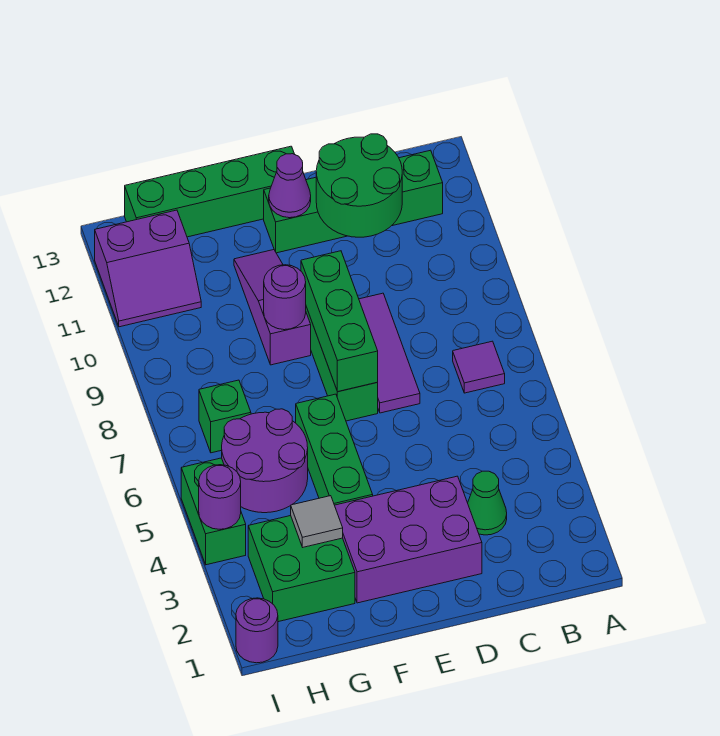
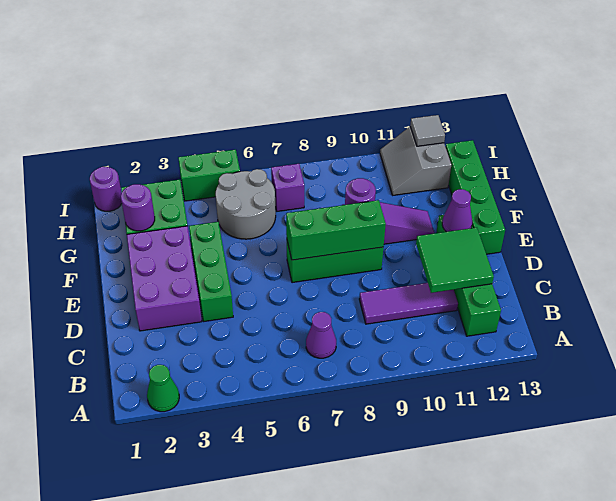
purple 1x1 tile [453,341,505,393] -> purple 1x1 cone [306,312,336,358]
green 1x1 cone [468,471,507,535] -> green 1x1 cone moved to [147,365,179,412]
green 2x2 round brick [316,134,402,237] -> green 2x2 tile [416,228,494,293]
purple 1x3 tile [359,293,420,413] -> purple 1x3 tile moved to [359,283,458,324]
green 1x3 brick [296,394,373,505] -> green 1x3 brick turned to [189,222,233,322]
grey 1x1 tile [291,496,343,547] -> grey 1x1 tile moved to [410,115,445,146]
purple 2x2 round brick [222,409,308,513] -> grey 2x2 round brick [216,169,276,239]
green 1x1 brick [199,380,251,453] -> purple 1x1 brick [271,164,304,211]
purple 2x2 slope [95,210,201,327] -> grey 2x2 slope [380,127,451,195]
purple 1x1 round brick [199,465,241,529] -> purple 1x1 round brick moved to [121,184,155,231]

